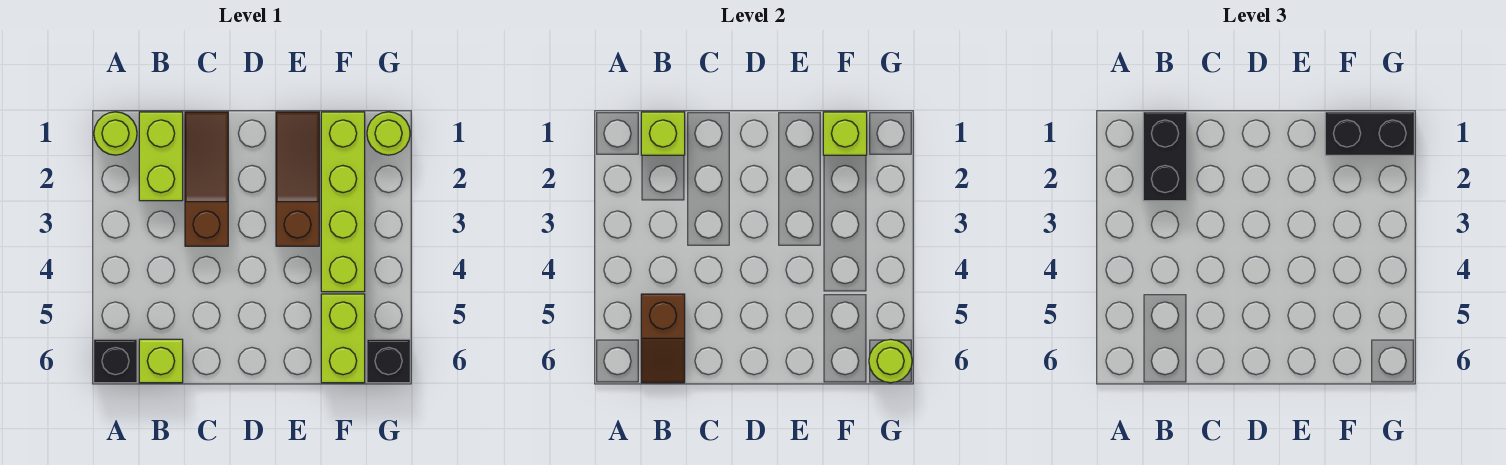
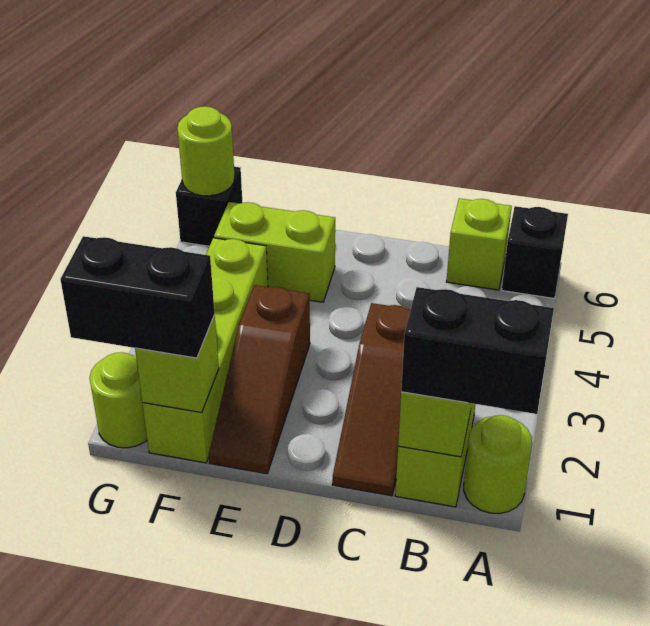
black 1x2 brick [1143,112,1187,201] -> black 1x2 brick turned to [401,287,554,414]
brown 1x2 slope [641,294,685,383] -> none
lime 1x2 brick [321,294,365,383] -> lime 1x2 brick turned to [214,202,335,302]

